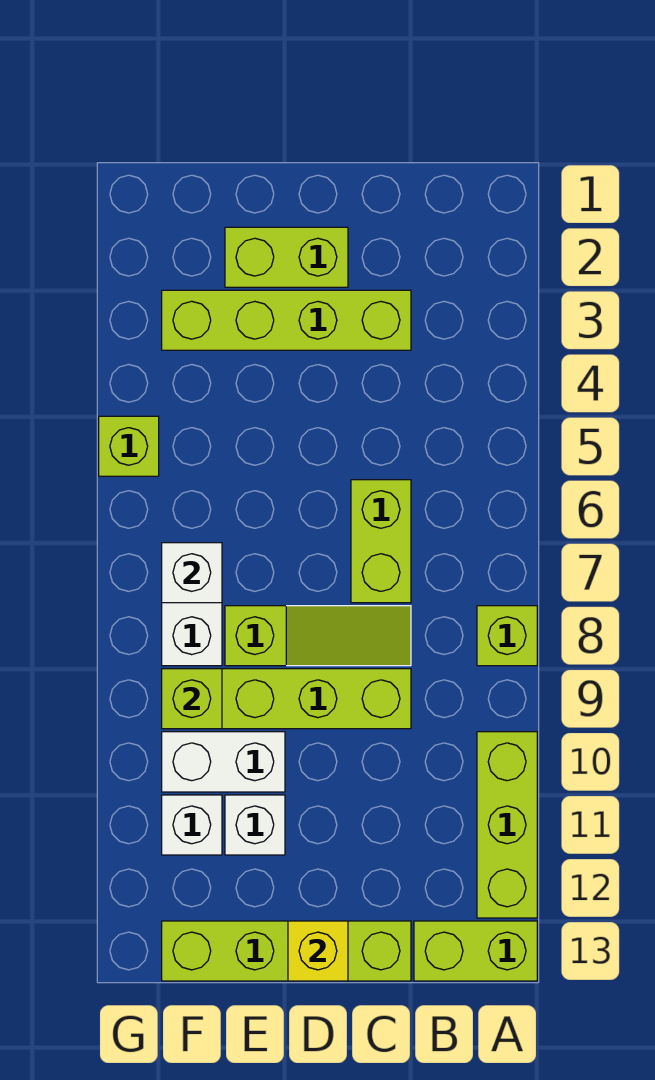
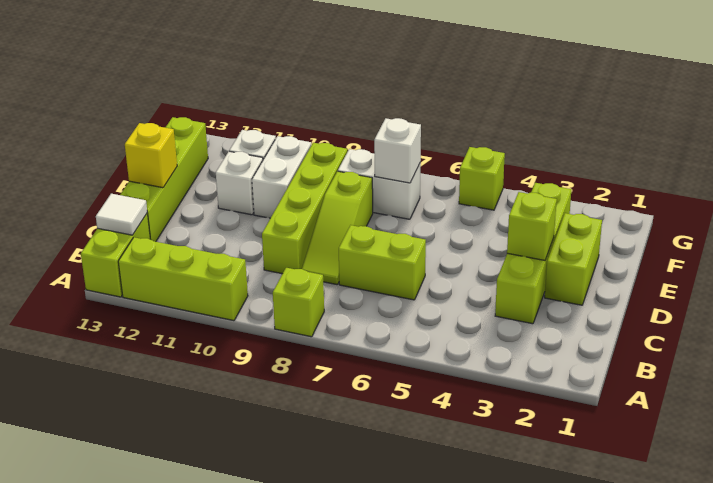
none -> white 1x1 tile [96,194,147,235]
lime 1x1 brick [162,669,222,729] -> lime 1x1 brick moved to [507,192,557,260]

